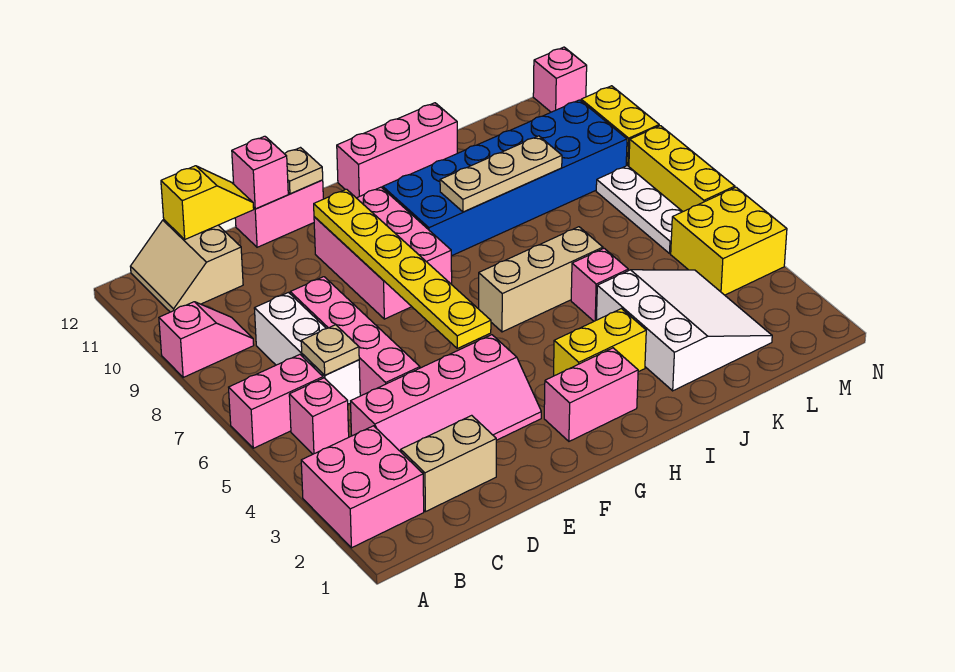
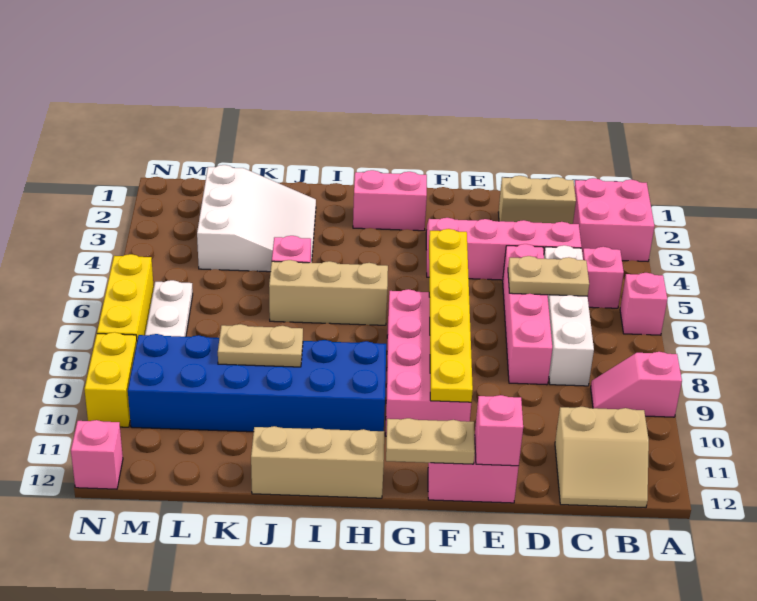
pink 1x2 brick [229,355,323,448] -> pink 1x1 brick [620,273,667,335]
tan 2x2 slope [130,220,243,312] -> tan 2x2 slope turned to [555,407,649,508]
white 1x3 brick [254,293,360,404] -> white 1x4 brick [544,245,594,386]
tan 1x1 plate [301,325,359,375] -> tan 1x2 plate [508,256,589,296]
yellow 1x2 slope [161,166,254,239] -> none
pink 2x3 brick [314,187,452,319] -> pink 2x4 brick [385,289,471,436]
tan 1x1 plate [285,148,323,194] -> tan 1x2 plate [386,418,475,464]
yellow 1x2 brick [554,309,646,376] -> none
pink 1x3 brick [337,103,457,198] -> tan 1x3 brick [251,426,384,498]
tan 1x3 plate [440,136,562,212] -> tan 1x2 plate [218,324,303,367]
white 3x3 slope [596,270,772,391] -> white 3x3 slope turned to [197,165,316,272]
yellow 2x2 brick [671,187,787,295] -> none

